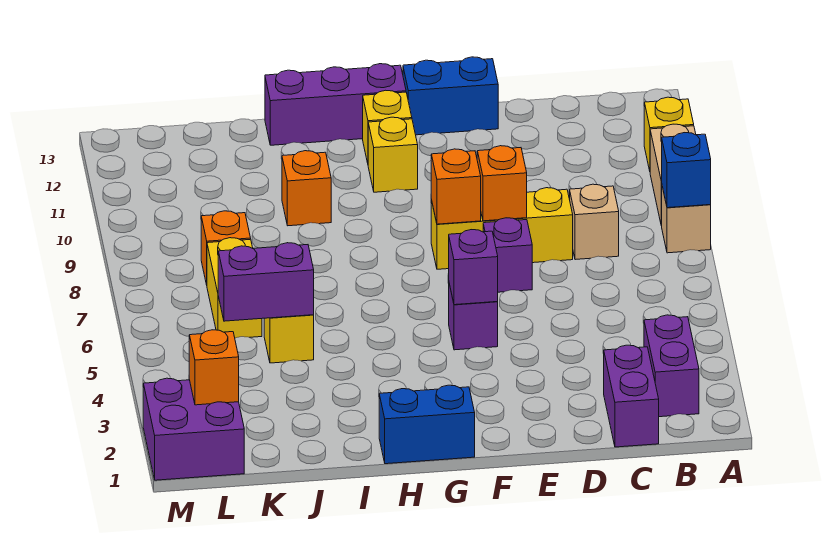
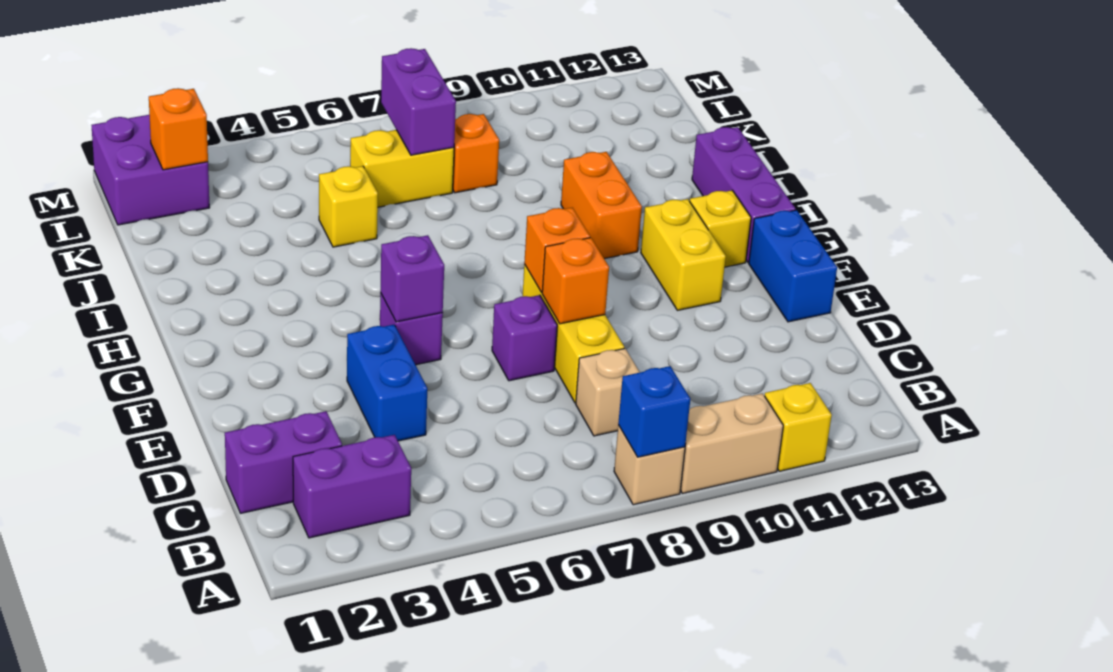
blue 1x2 brick [379,385,475,464] -> blue 1x2 brick moved to [347,325,427,441]
yellow 1x1 brick [368,117,418,192] -> yellow 1x2 brick [641,199,726,310]
orange 1x1 brick [282,151,331,226] -> orange 1x2 brick [561,152,642,259]
purple 1x2 brick [218,243,314,321] -> purple 1x2 brick moved to [381,48,456,155]

